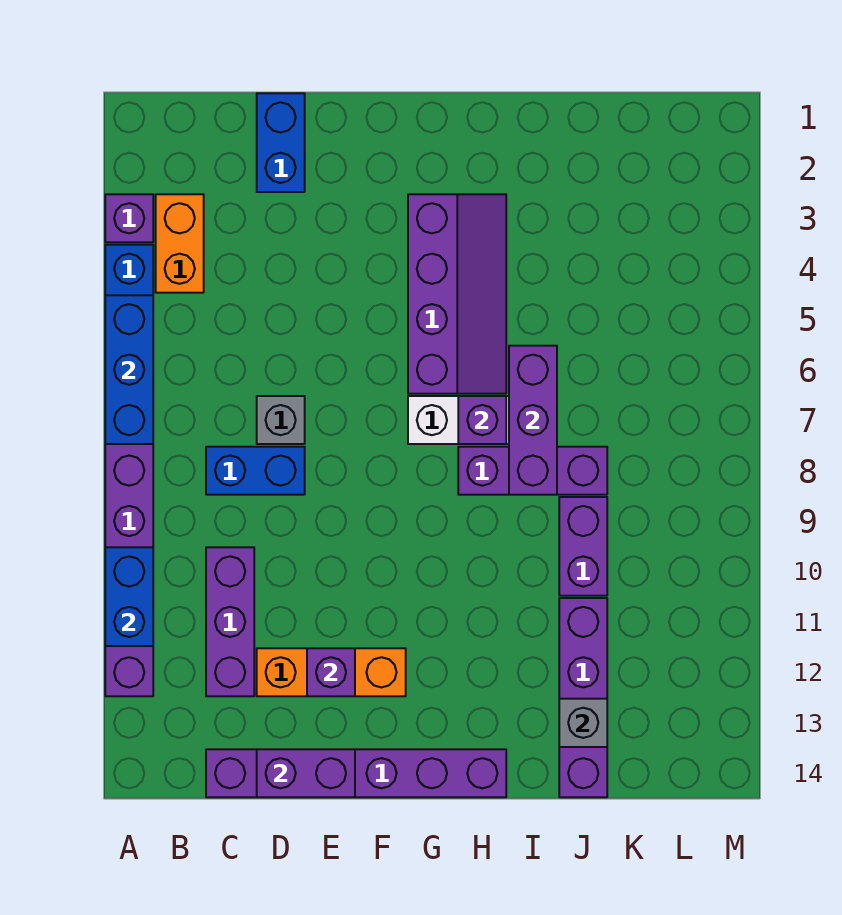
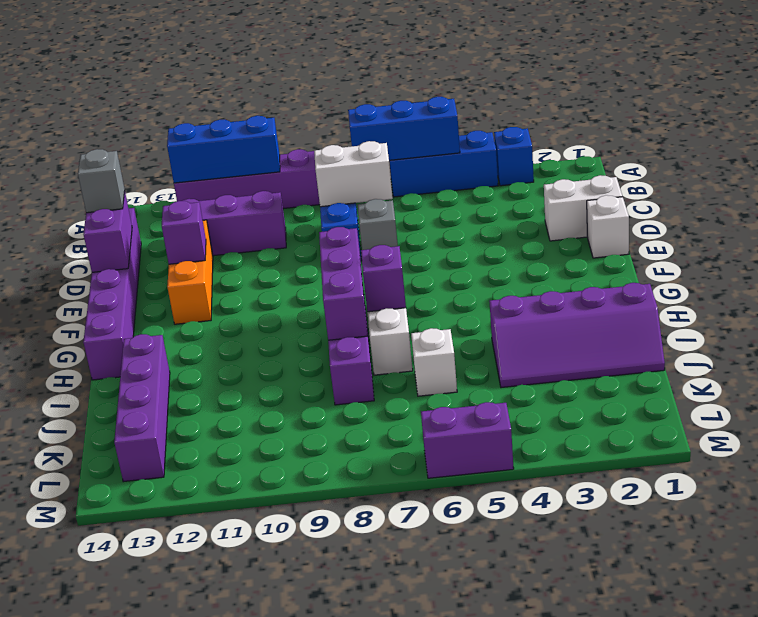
purple 1x1 brick [105,194,153,242] -> blue 1x1 brick [494,127,534,186]
blue 1x2 brick [105,547,153,646] -> blue 1x3 brick [167,116,280,183]
orange 1x2 brick [156,194,204,293] -> none
none -> white 1x2 brick [314,141,393,207]
blue 1x2 brick [257,93,305,192] -> white 1x2 brick [544,175,622,241]
none -> white 1x1 brick [587,195,629,258]
purple 2x4 slope [408,194,506,394] -> purple 2x4 slope moved to [489,283,665,388]
purple 1x3 brick [509,346,557,495] -> purple 1x3 brick turned to [319,227,368,340]
none -> white 1x1 brick [411,328,457,396]
purple 1x2 brick [559,497,607,596] -> purple 1x2 brick moved to [421,402,514,478]
purple 1x4 brick [559,598,607,797] -> purple 1x4 brick turned to [114,334,170,482]
grey 1x1 brick [559,699,607,747] -> grey 1x1 brick moved to [78,149,125,213]

